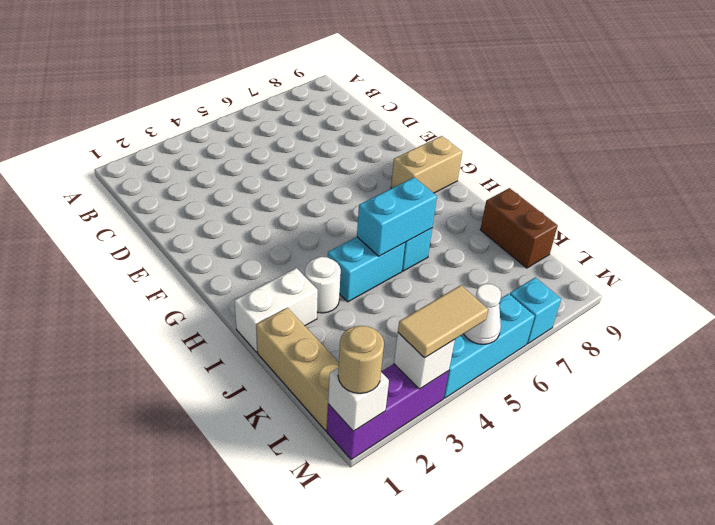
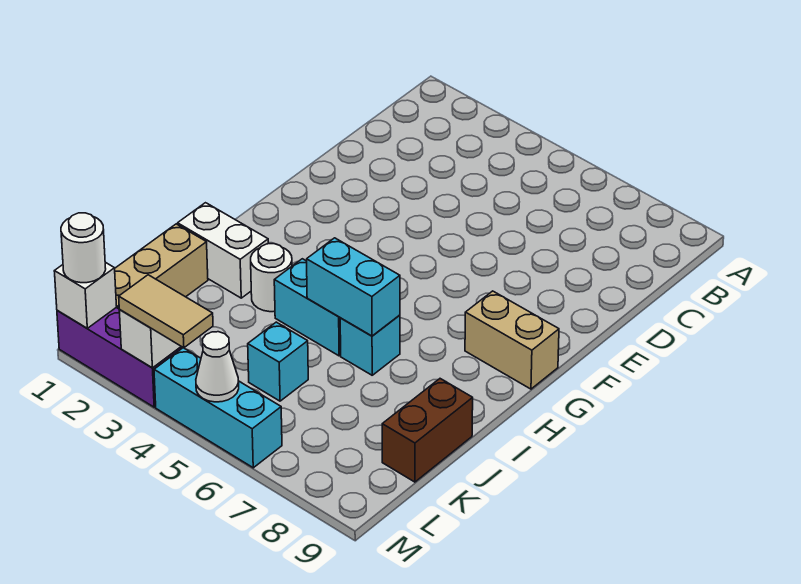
tan 1x1 round brick [338,326,384,394] -> white 1x1 round brick [61,213,106,283]
cyan 1x1 brick [510,277,561,344] -> cyan 1x1 brick moved to [248,322,308,401]

